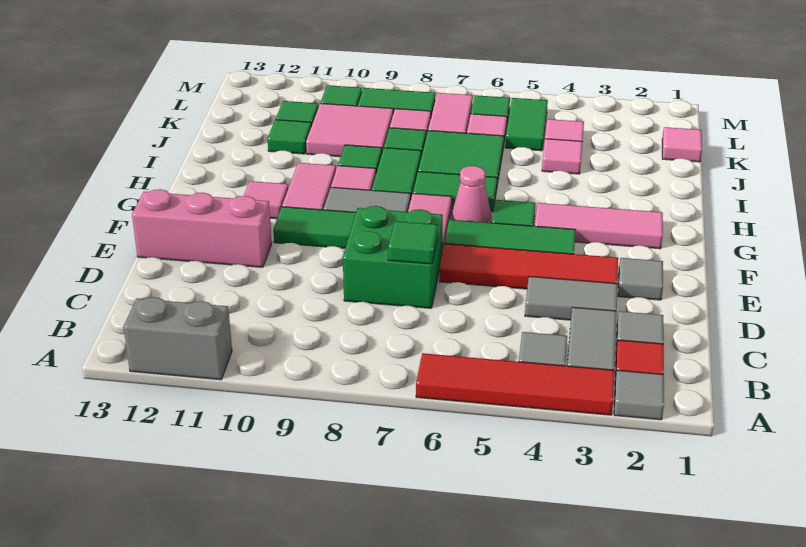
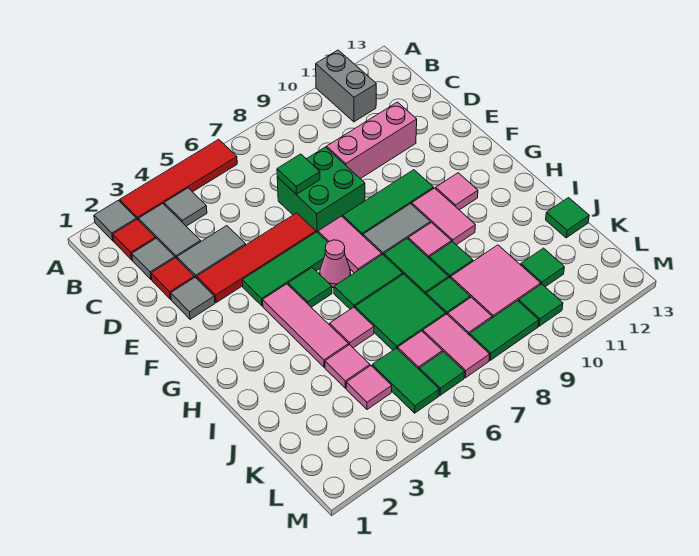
grey 1x2 brick [123,297,232,380] -> grey 1x2 brick turned to [316,50,376,122]
none -> red 1x1 tile [151,258,195,299]
pink 1x3 brick [132,189,272,267] -> pink 1x3 brick moved to [327,102,417,179]
pink 1x3 tile [535,203,663,249] -> pink 1x3 tile turned to [263,284,348,367]
green 1x1 tile [268,120,311,154] -> green 1x1 tile moved to [546,198,589,238]
pink 1x1 tile [662,127,702,162] -> pink 1x1 tile moved to [330,307,374,348]

